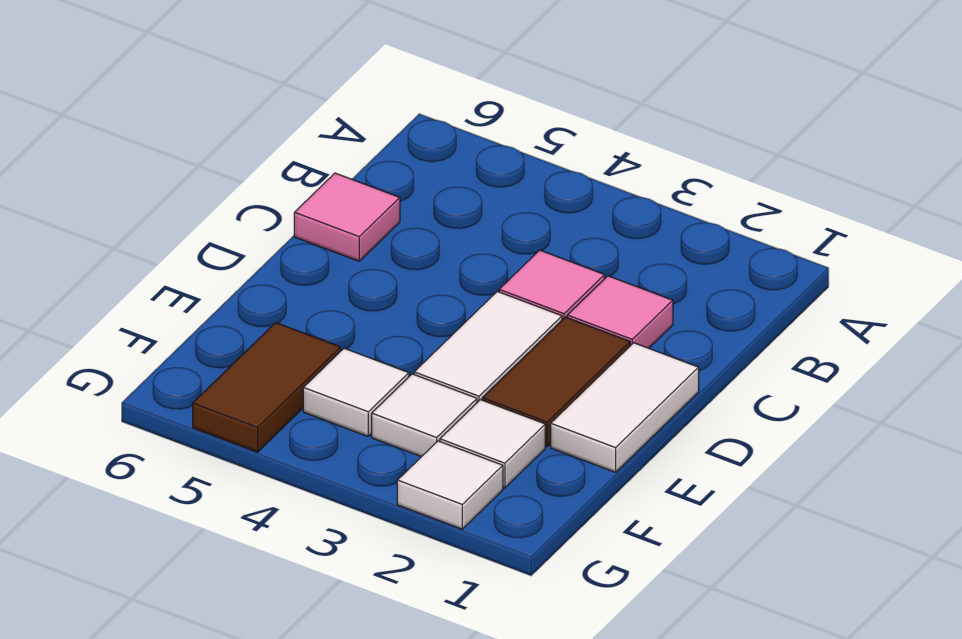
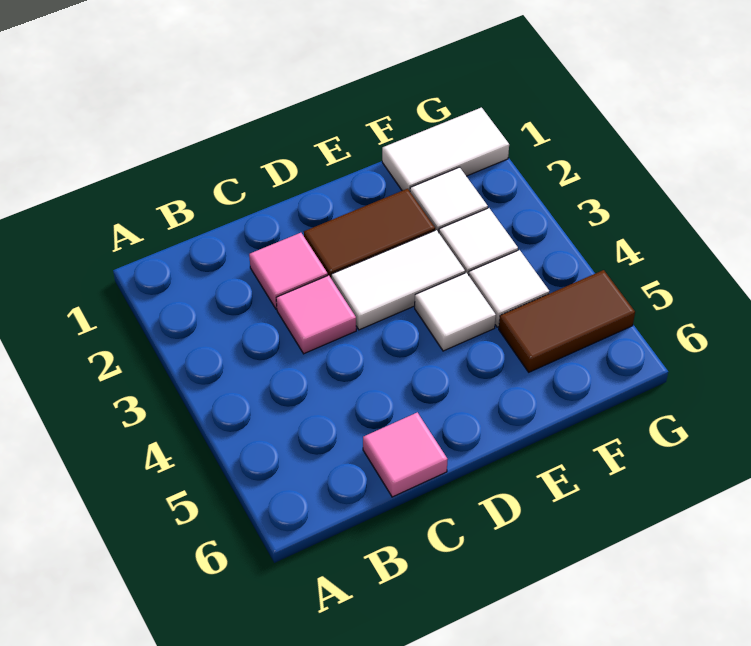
white 1x2 tile [551,343,699,472] -> white 1x2 tile moved to [382,108,509,191]
white 1x1 tile [397,441,503,529] -> white 1x1 tile moved to [415,273,496,351]

